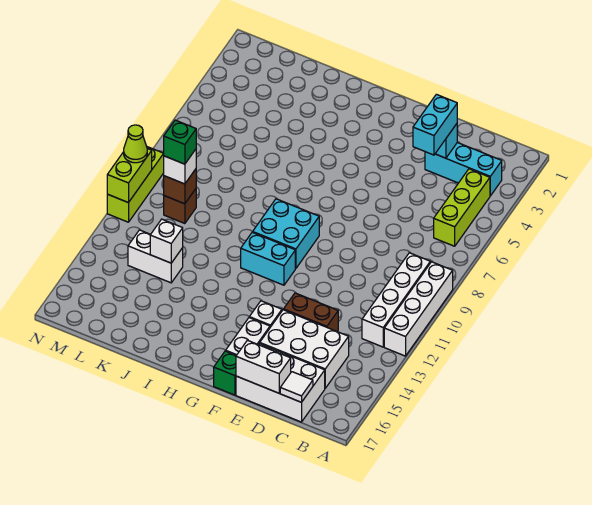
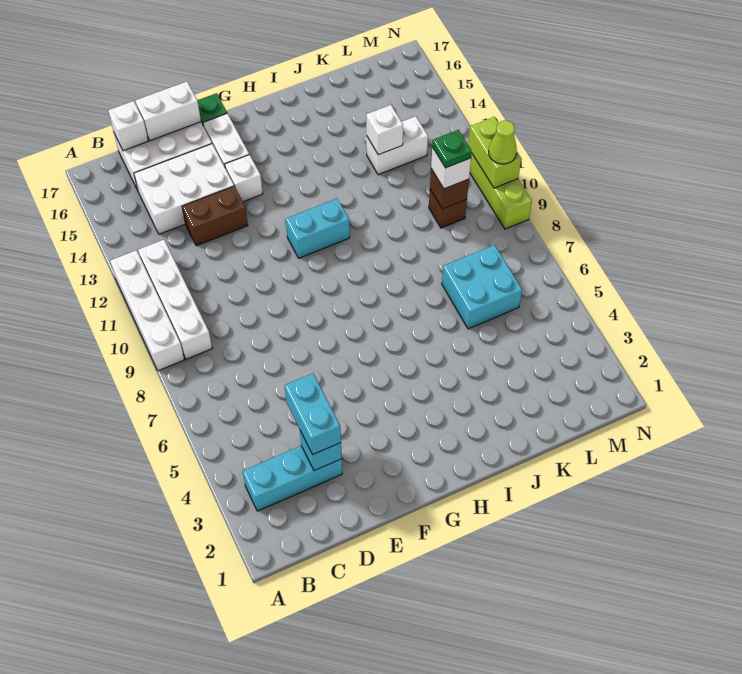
lime 1x3 brick [434,169,490,246] -> none
white 1x1 tile [280,372,313,402] -> white 1x1 brick [108,101,148,151]
cyan 2x2 brick [253,199,319,268] -> cyan 2x2 brick moved to [442,245,522,329]
green 1x1 brick [164,120,196,164] -> green 1x1 plate [432,130,472,168]

